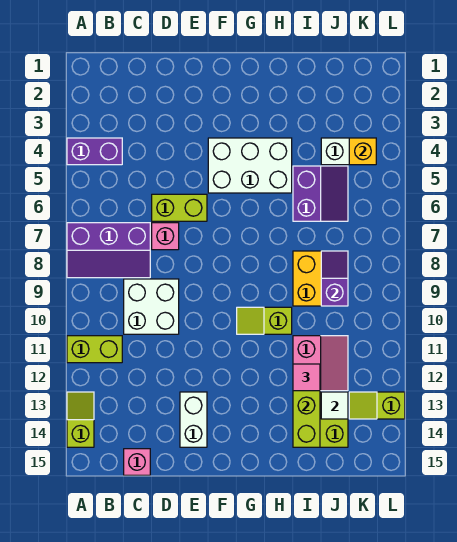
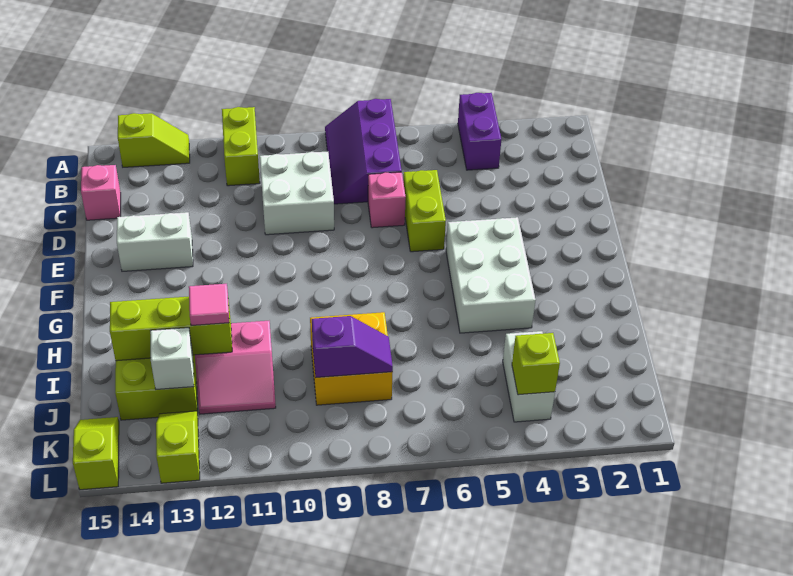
lime 1x2 slope [237,307,292,334] -> lime 1x2 slope moved to [73,417,119,490]
purple 2x2 slope [293,166,348,221] -> none
white 1x1 tile [321,392,348,419] -> white 1x1 brick [150,328,194,389]
yellow 1x1 brick [349,138,376,165] -> lime 1x1 brick [512,333,560,395]

